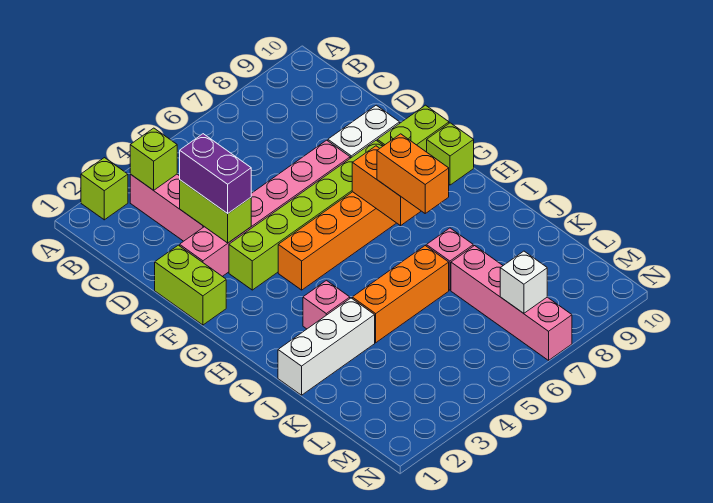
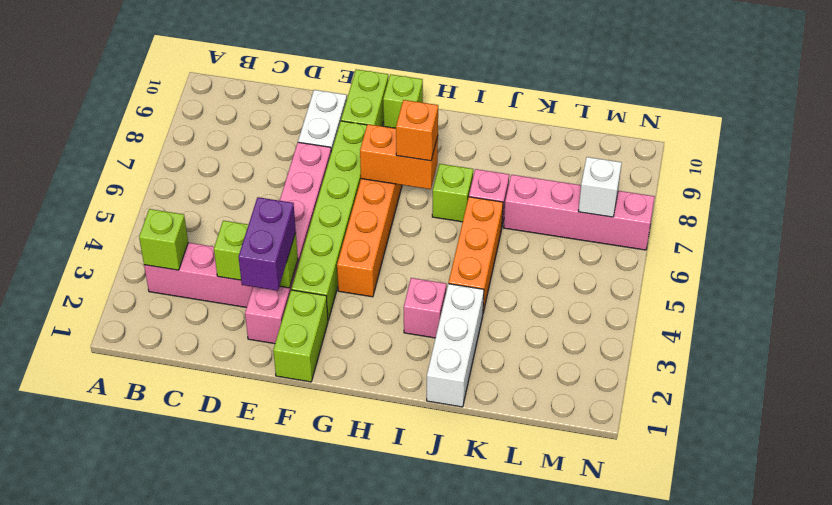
lime 1x1 brick [81,158,128,220] -> lime 1x1 brick moved to [432,164,473,222]
purple 1x2 brick [180,134,251,214] -> purple 1x2 brick turned to [239,197,296,291]
lime 1x2 brick [155,245,226,325] -> lime 1x2 brick turned to [273,290,328,382]
orange 1x2 brick [377,134,449,213] -> orange 1x1 brick [396,100,438,161]

